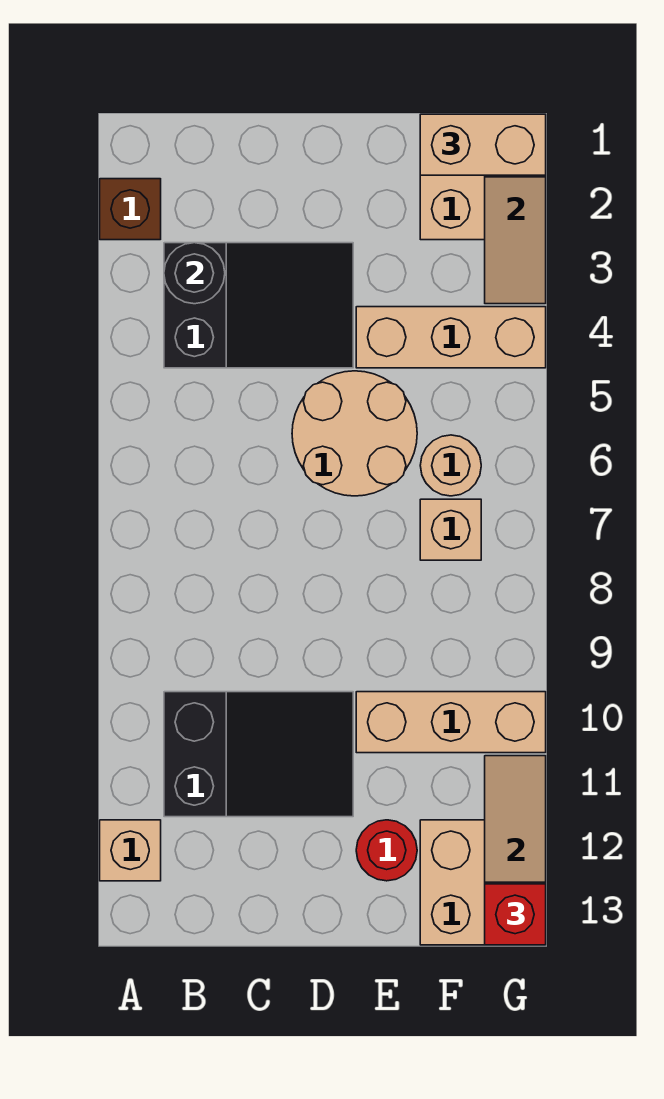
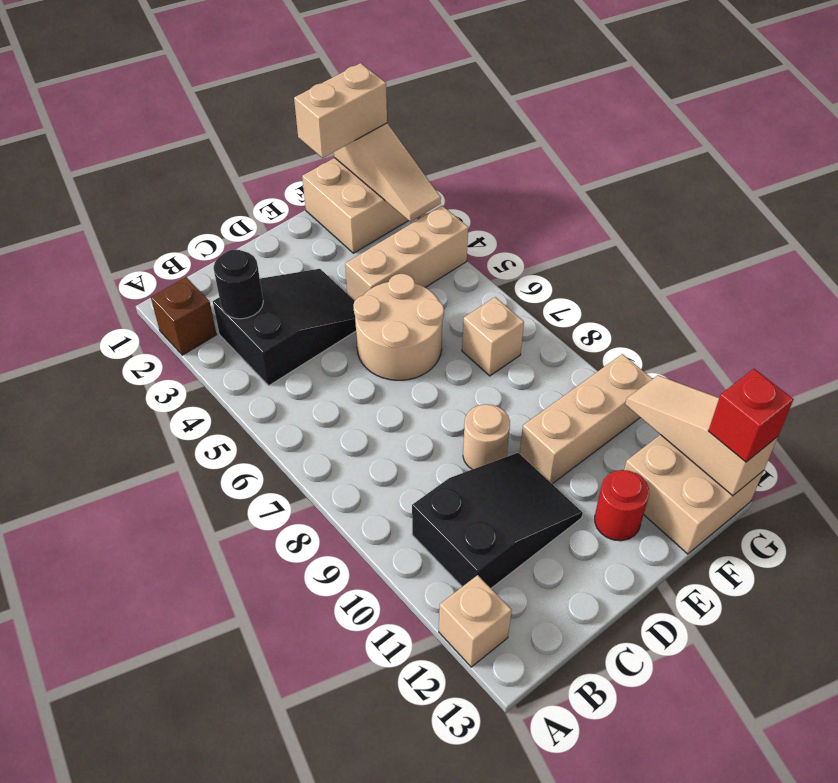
tan 1x1 round brick [420,435,481,496] -> tan 1x1 round brick moved to [463,404,510,469]

